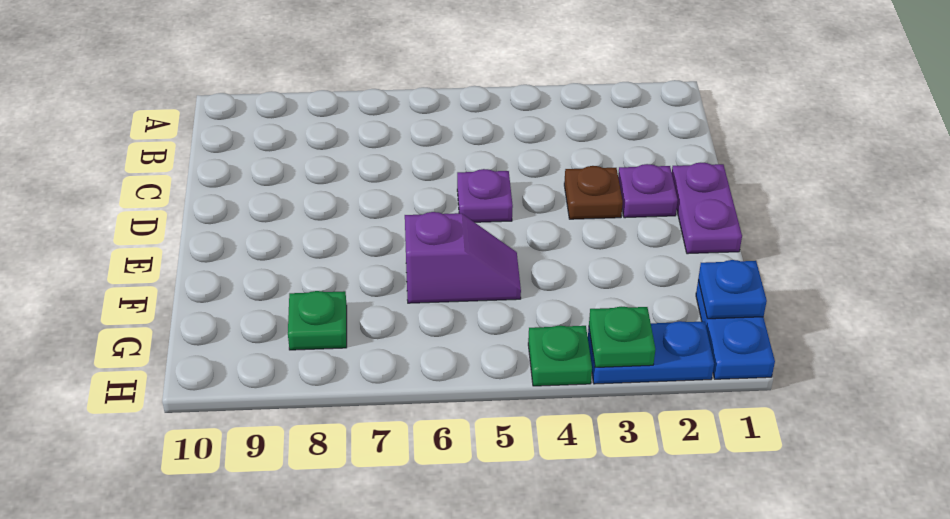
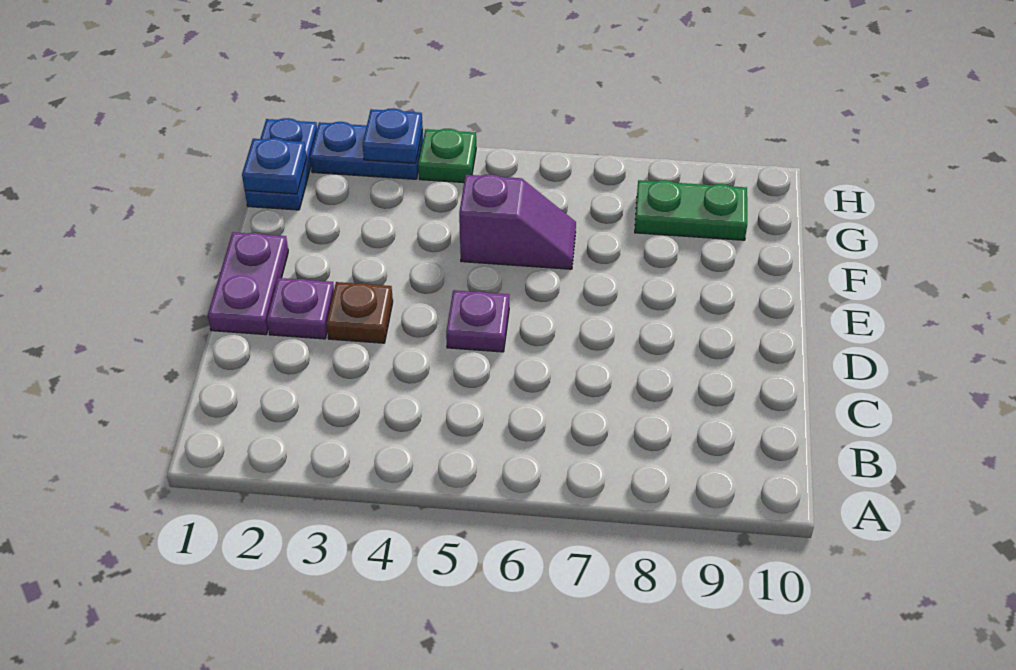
purple 1x2 slope [405,212,521,303] -> purple 1x2 slope turned to [459,174,576,269]
green 1x1 plate [288,291,347,350] -> green 1x2 plate [635,180,747,240]
green 1x1 plate [589,307,655,367] -> blue 1x1 plate [363,108,423,163]

